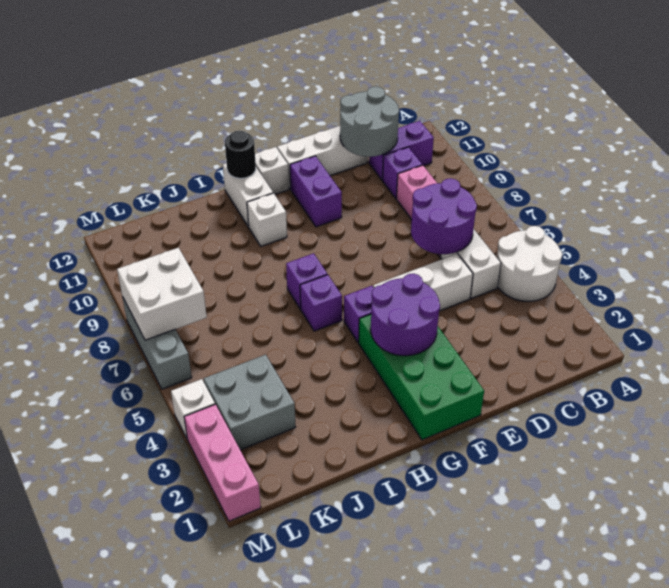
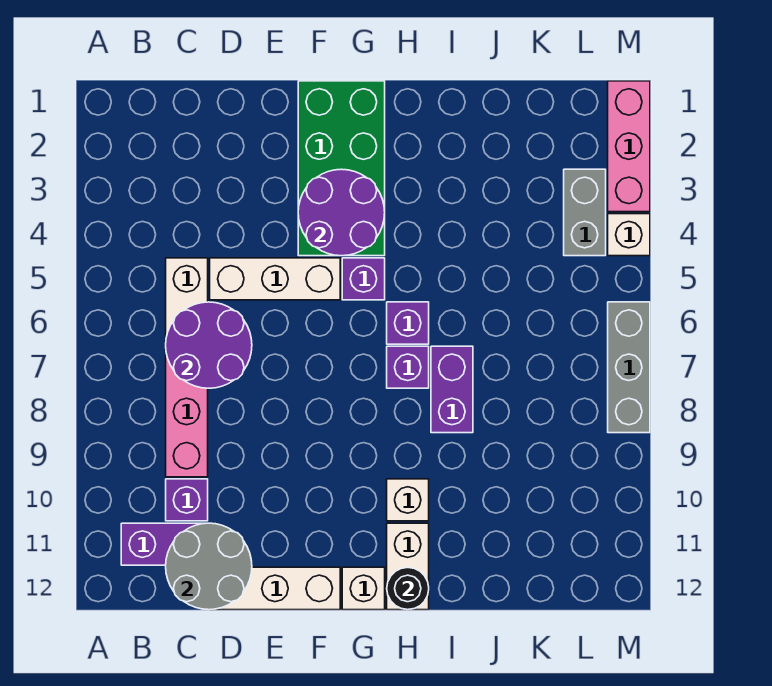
white 2x2 round brick [497,226,562,301] -> none
purple 1x2 brick [290,156,342,227] -> purple 1x2 brick moved to [431,346,473,433]
grey 2x2 brick [204,355,295,450] -> grey 1x2 brick [564,169,606,256]
white 2x2 brick [117,248,207,340] -> none

